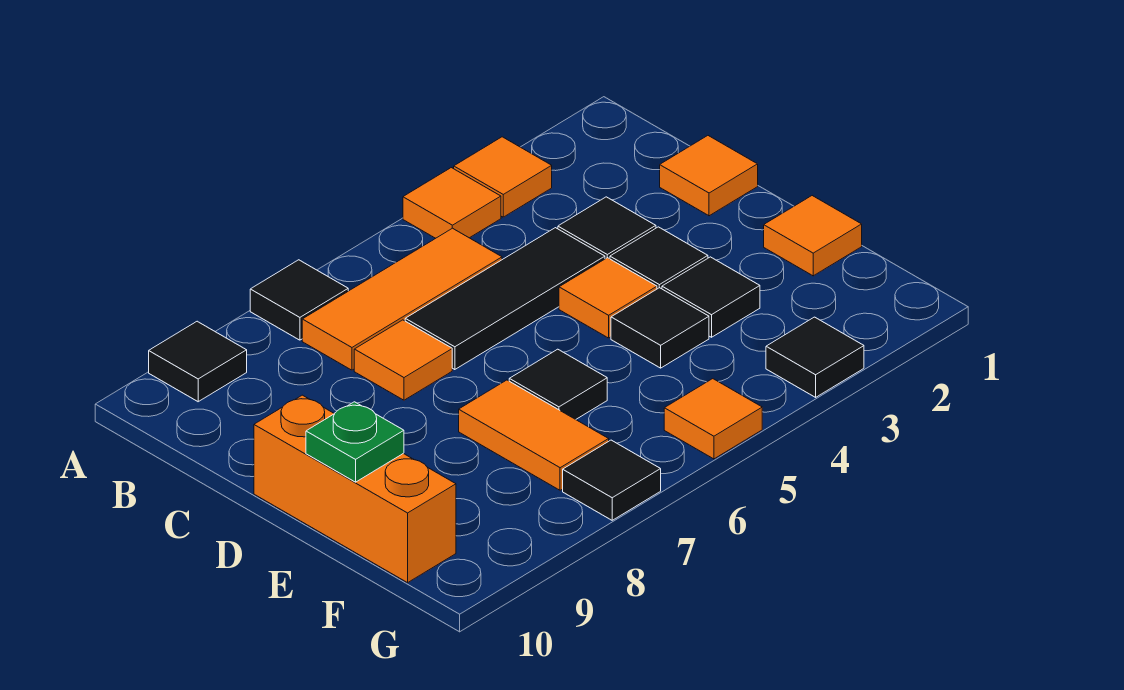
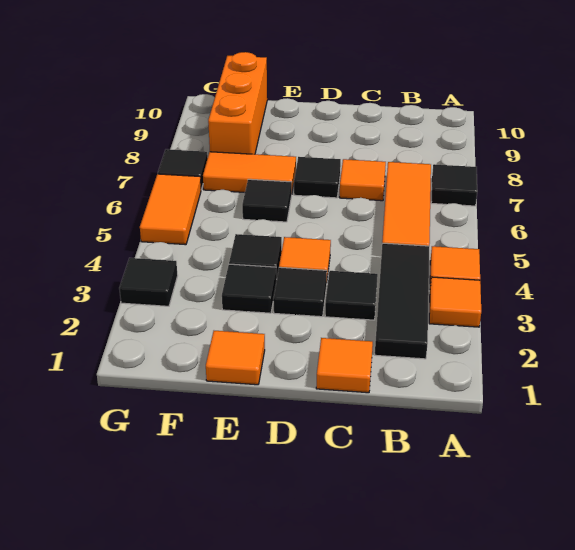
black 1x1 tile [149,321,247,402] -> black 1x1 tile moved to [294,157,341,198]
black 1x3 tile [405,228,605,370] -> black 1x3 tile moved to [375,243,429,359]
orange 1x3 brick [254,395,456,583] -> orange 1x3 brick turned to [208,52,267,154]
green 1x1 plate [306,402,404,482] -> none
orange 1x1 tile [664,379,762,459] -> orange 1x2 tile [140,174,201,245]

